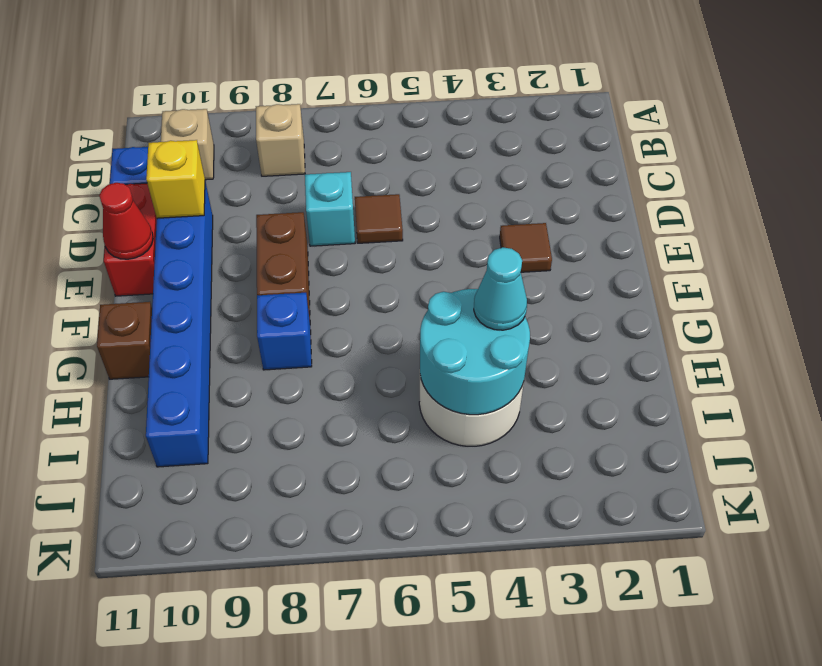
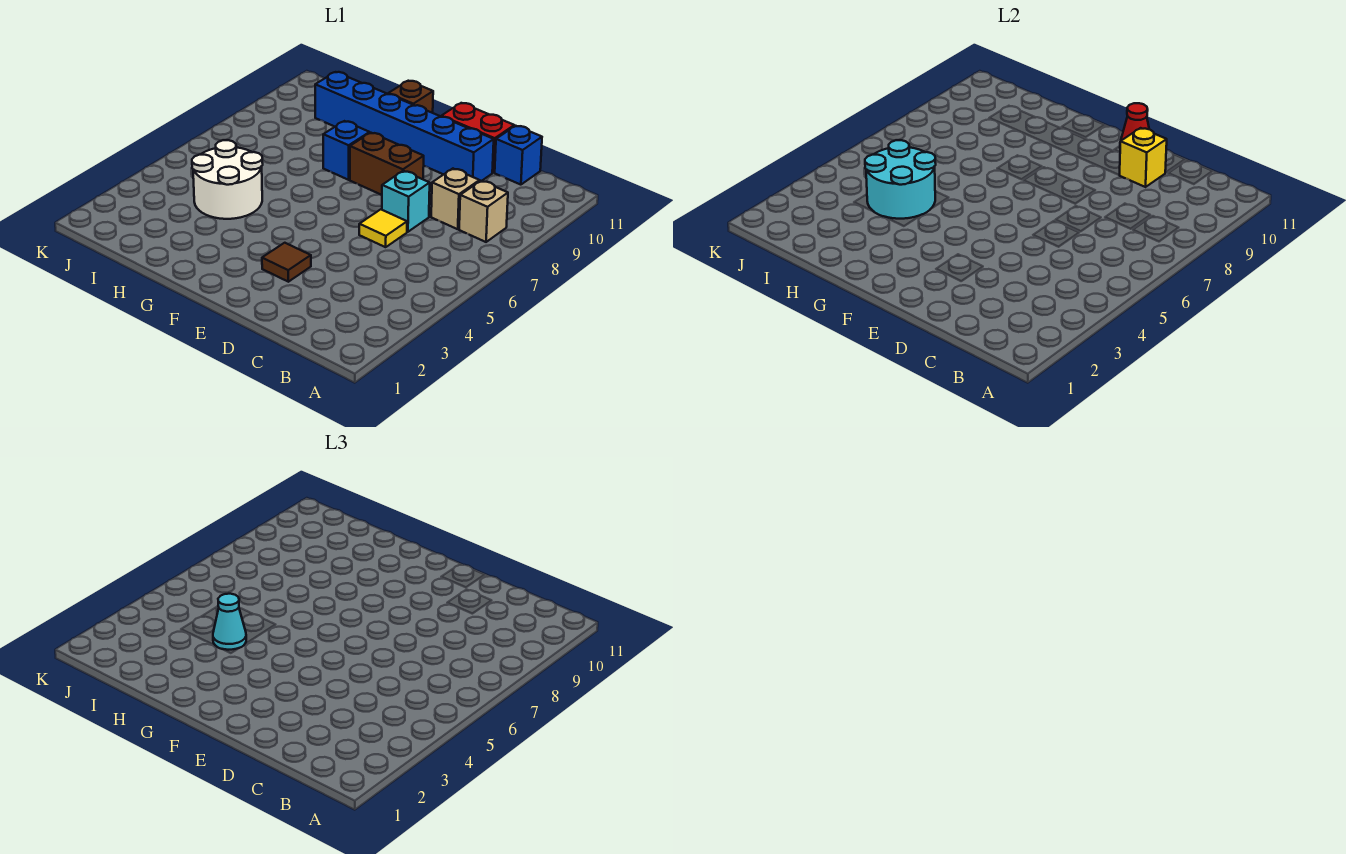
tan 1x1 brick [161,109,214,180] -> tan 1x1 brick moved to [431,169,480,229]
brown 1x1 tile [355,194,403,243] -> yellow 1x1 tile [359,209,407,247]

